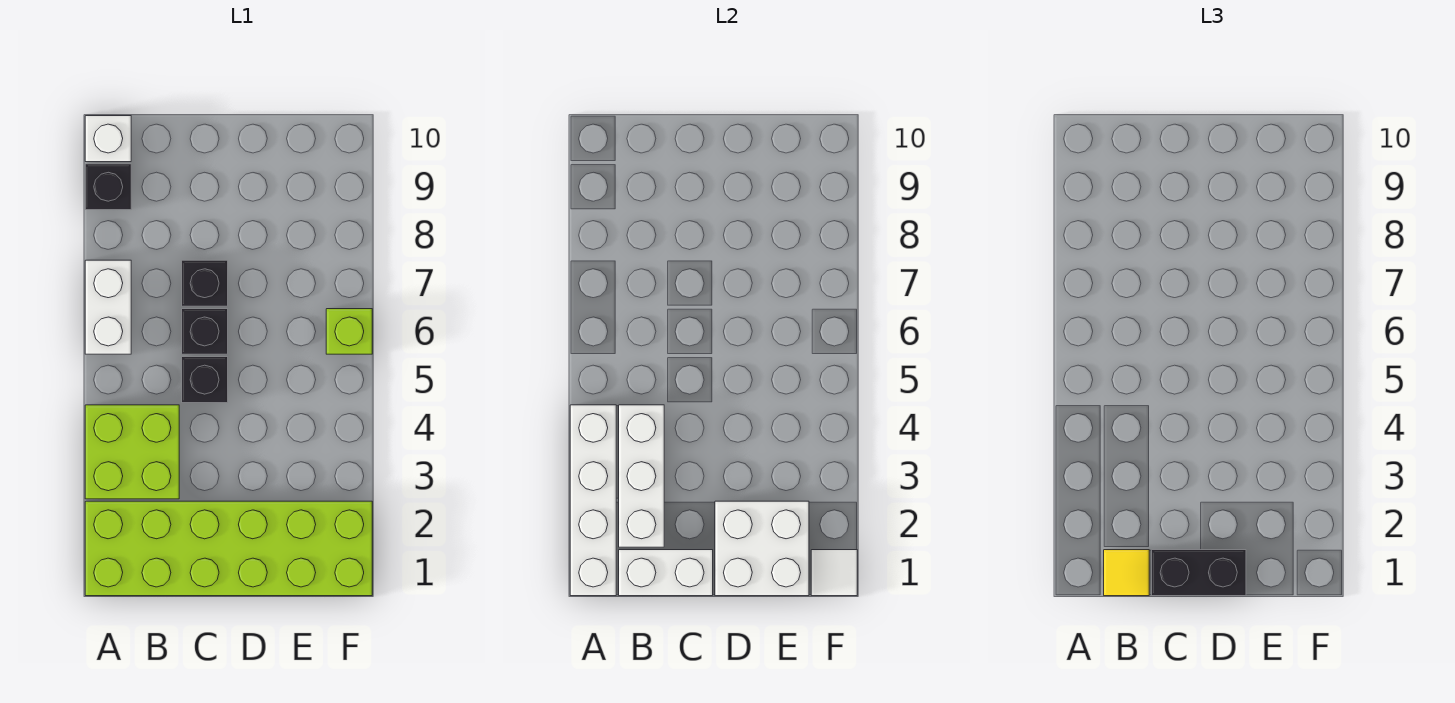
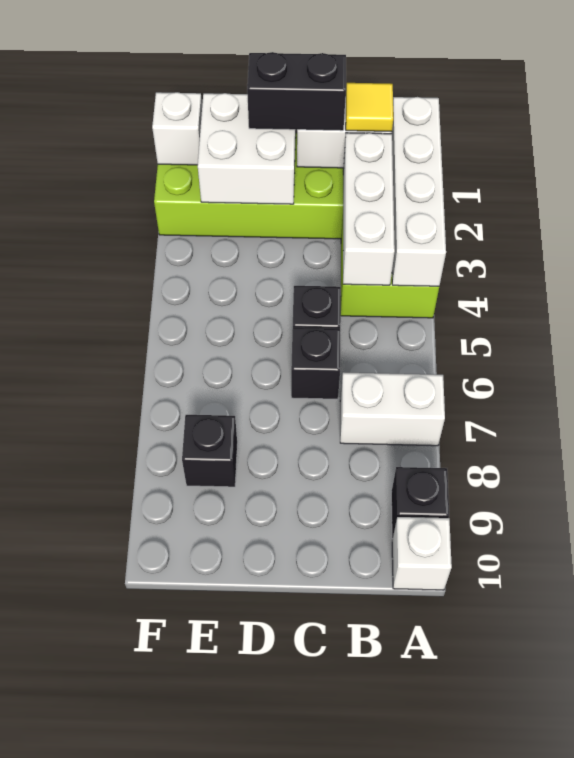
white 1x2 brick [85,260,131,354] -> white 1x2 brick turned to [340,372,445,446]
black 1x1 brick [182,260,228,306] -> black 1x1 brick moved to [182,415,237,487]
white 1x1 tile [811,550,857,596] -> white 1x1 brick [152,92,202,165]
lime 1x1 brick [326,309,372,354] -> none

